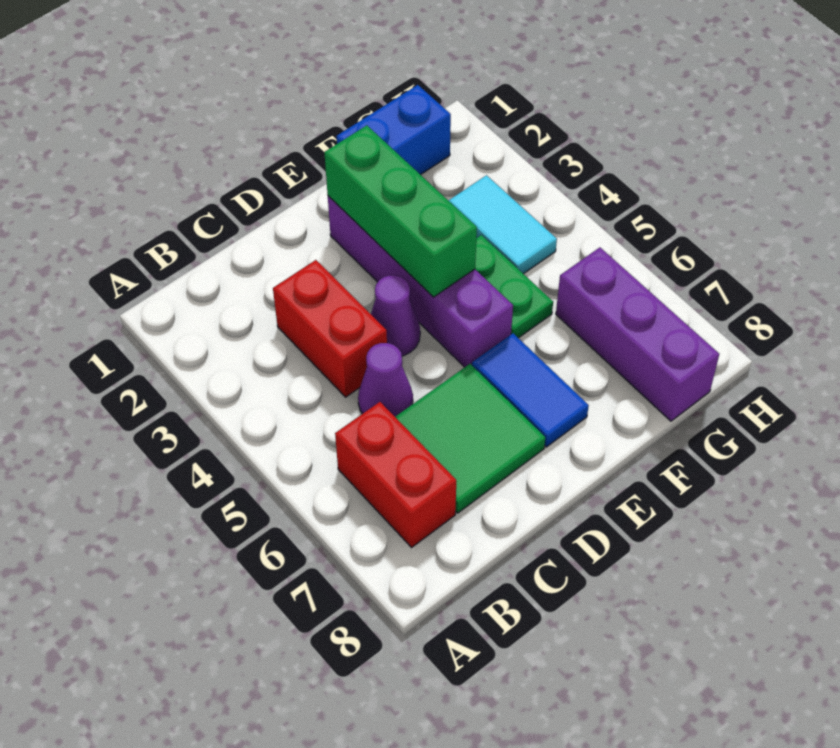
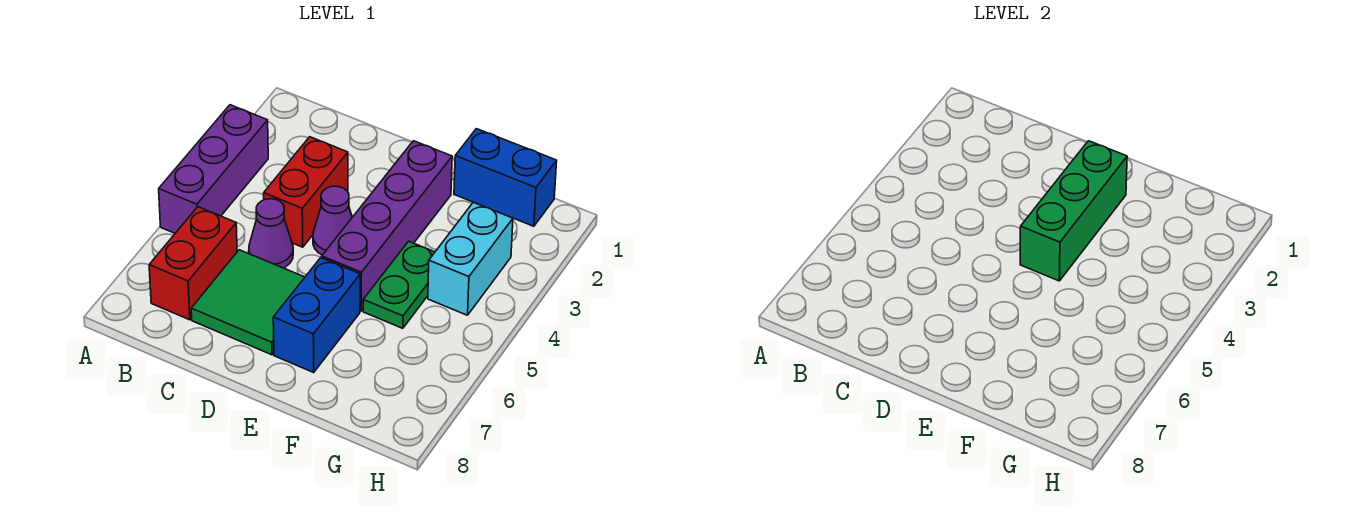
blue 1x2 tile [472,333,589,447] -> blue 1x2 brick [273,258,360,372]
cyan 1x2 tile [448,175,557,274] -> cyan 1x2 brick [428,202,513,315]
purple 1x3 brick [556,247,719,421] -> purple 1x3 brick moved to [159,105,268,233]

